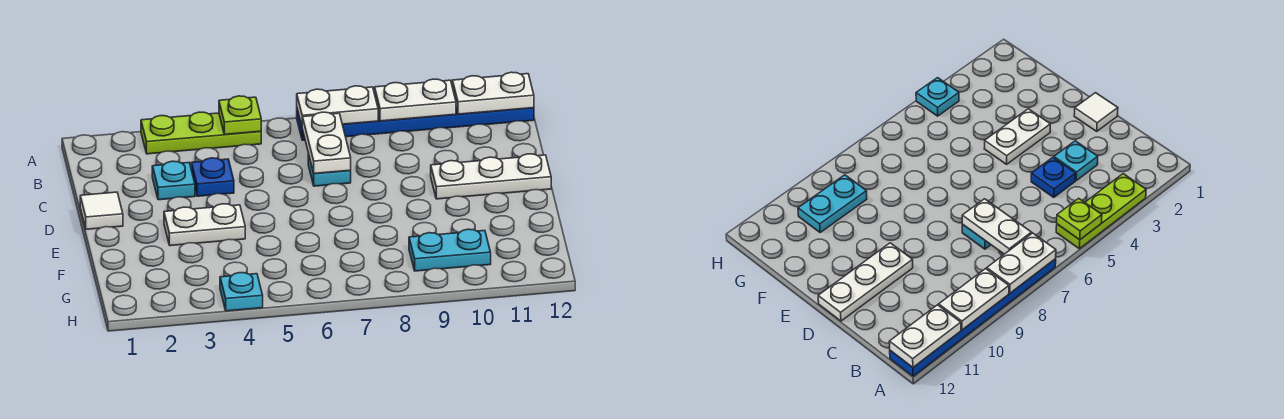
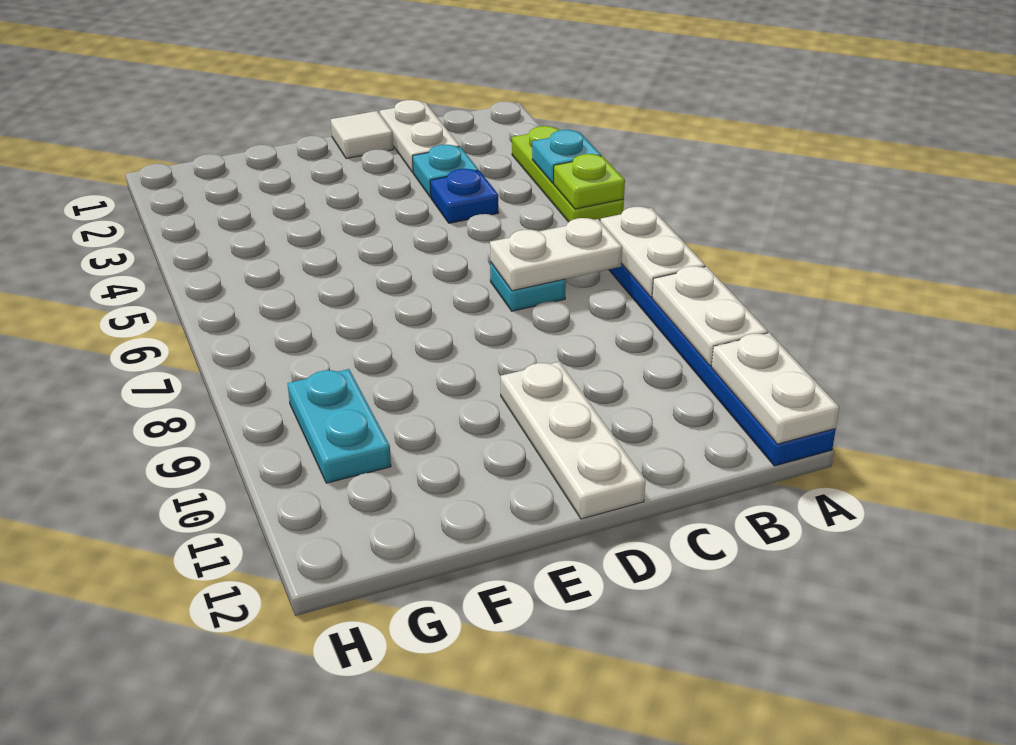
white 1x2 plate [164,204,245,246] -> white 1x2 plate moved to [380,100,460,173]
cyan 1x1 plate [220,273,263,311] -> cyan 1x1 plate moved to [532,130,601,183]

